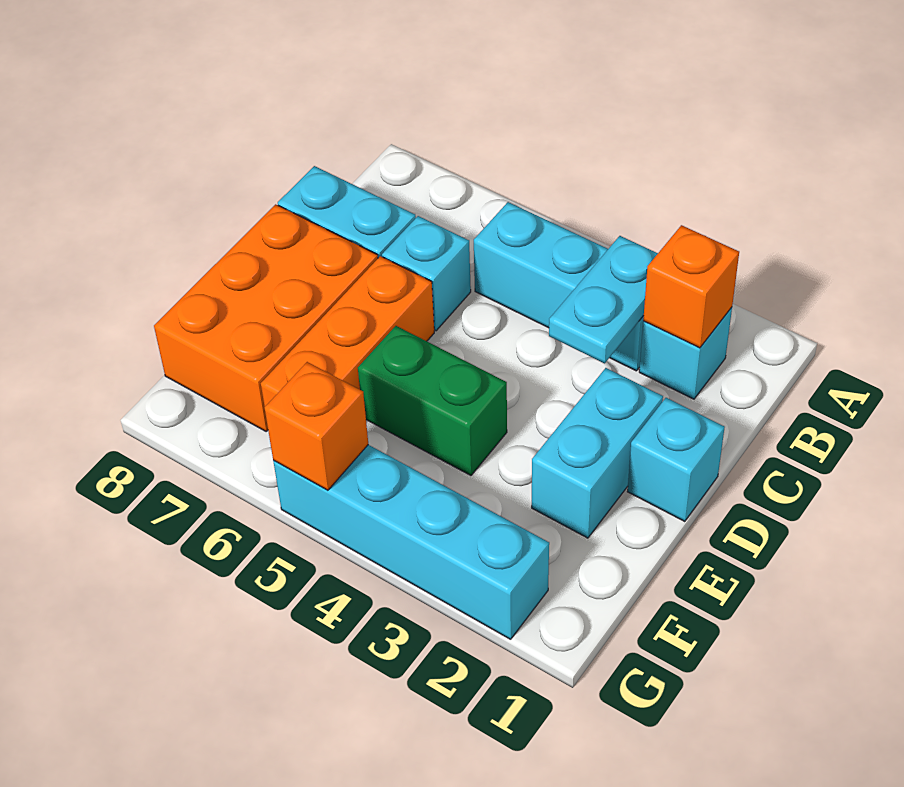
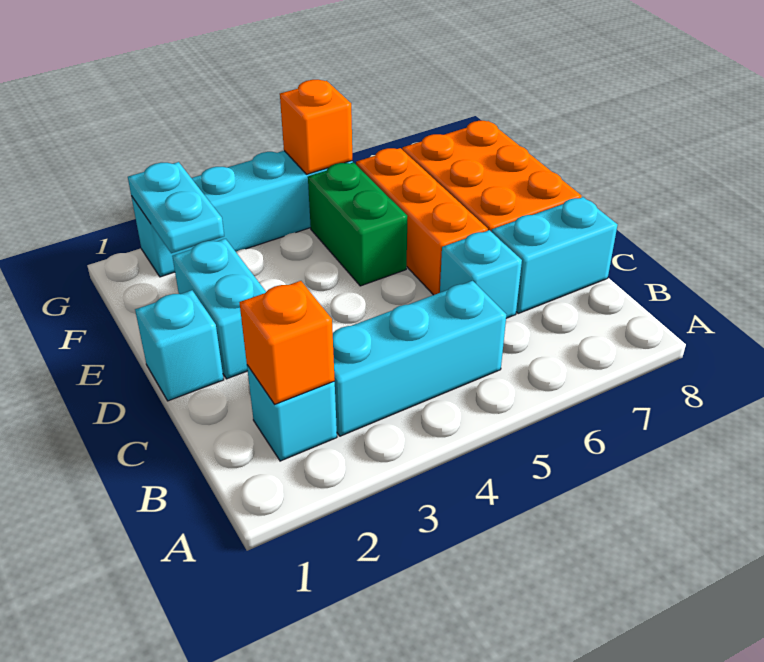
cyan 1x2 plate [549,236,658,363] -> cyan 1x2 plate moved to [128,162,224,253]
green 1x2 brick [358,326,507,475] -> green 1x2 brick turned to [308,162,407,286]

